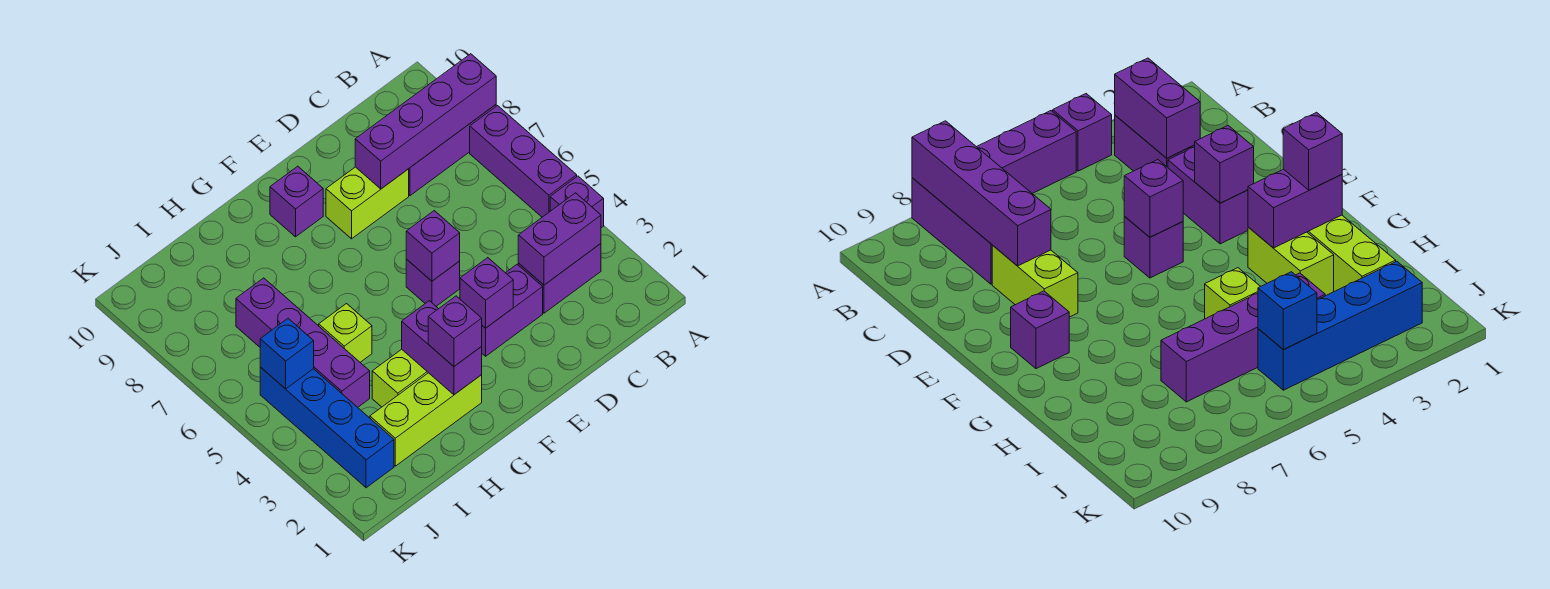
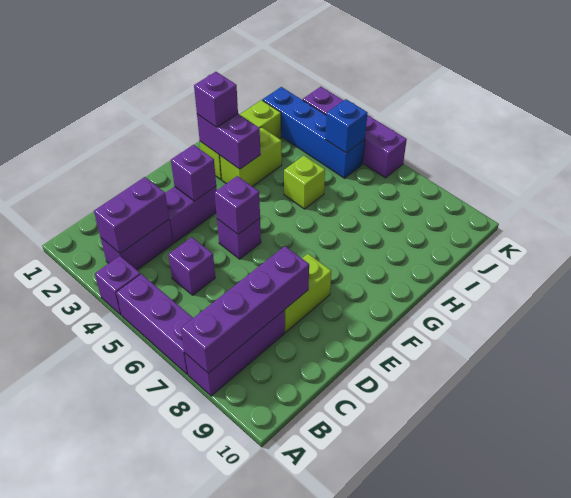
purple 1x1 brick [270,166,323,237] -> purple 1x1 brick moved to [168,237,215,295]
purple 1x4 brick [236,278,370,407] -> purple 1x4 brick moved to [303,87,407,178]

